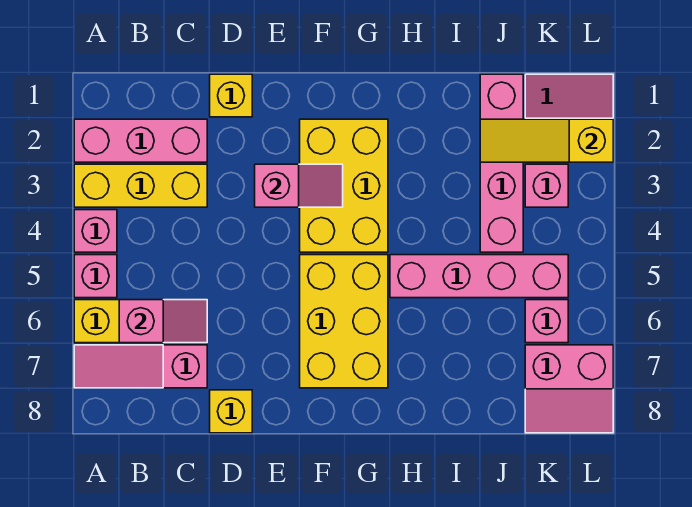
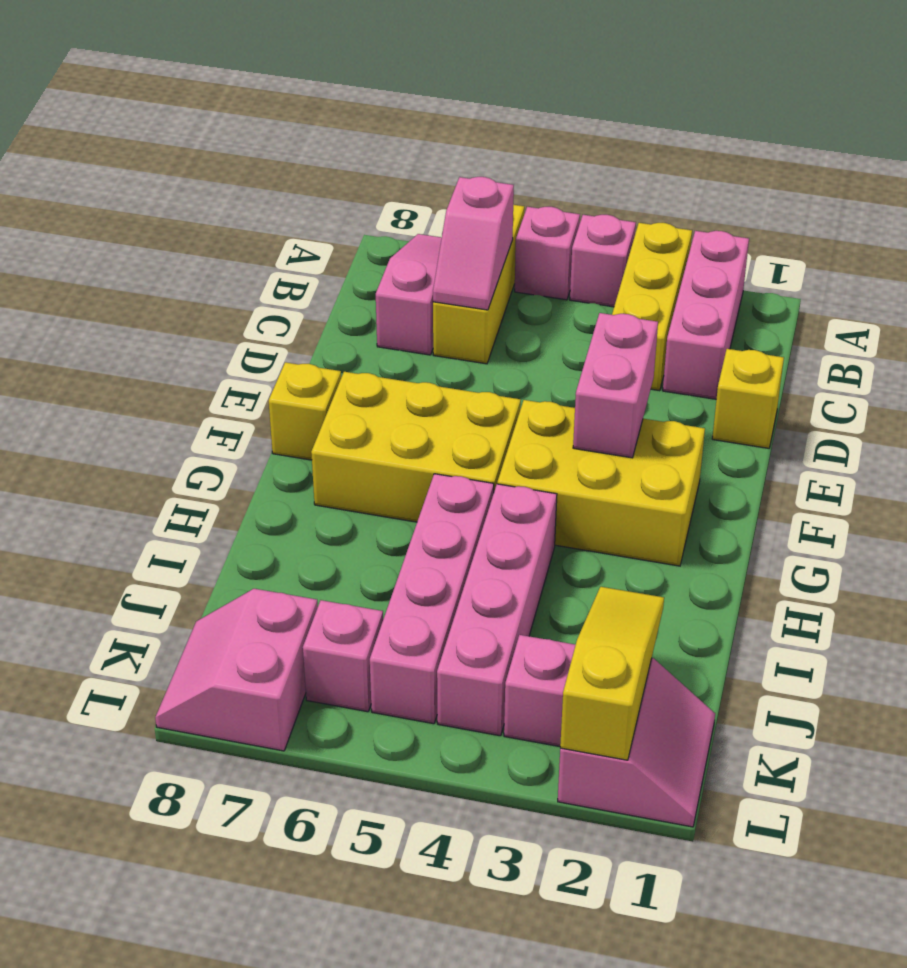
yellow 1x1 brick [210,390,252,433] -> yellow 1x1 brick moved to [269,362,341,460]
pink 1x2 slope [255,164,343,207] -> pink 1x2 brick [573,313,658,458]
pink 1x4 brick [480,74,523,252] -> pink 1x4 brick turned to [437,484,557,736]

